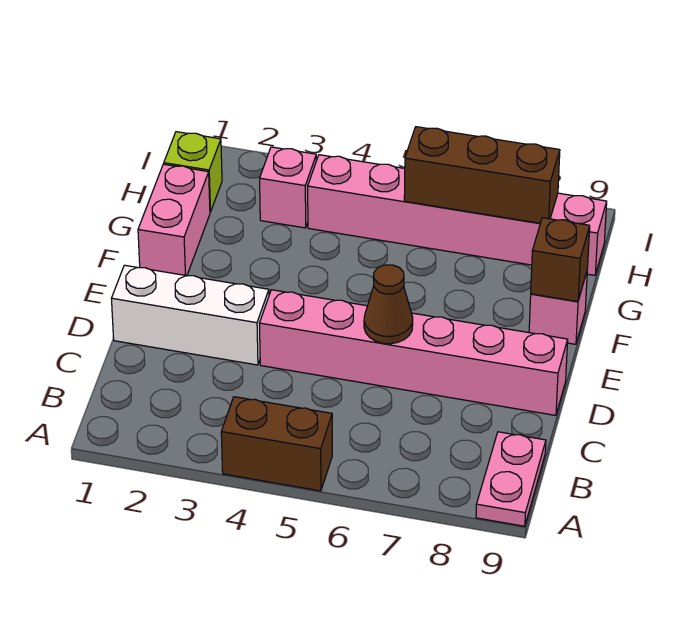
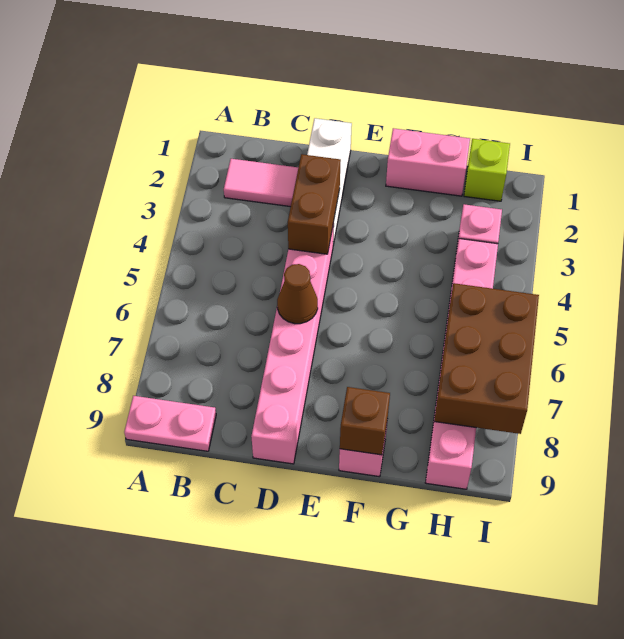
brown 1x2 brick [221,397,332,491] -> brown 1x2 brick moved to [288,154,341,254]
none -> pink 1x2 tile [224,159,298,207]
brown 1x3 brick [404,127,560,223] -> brown 2x3 brick [434,283,539,434]

